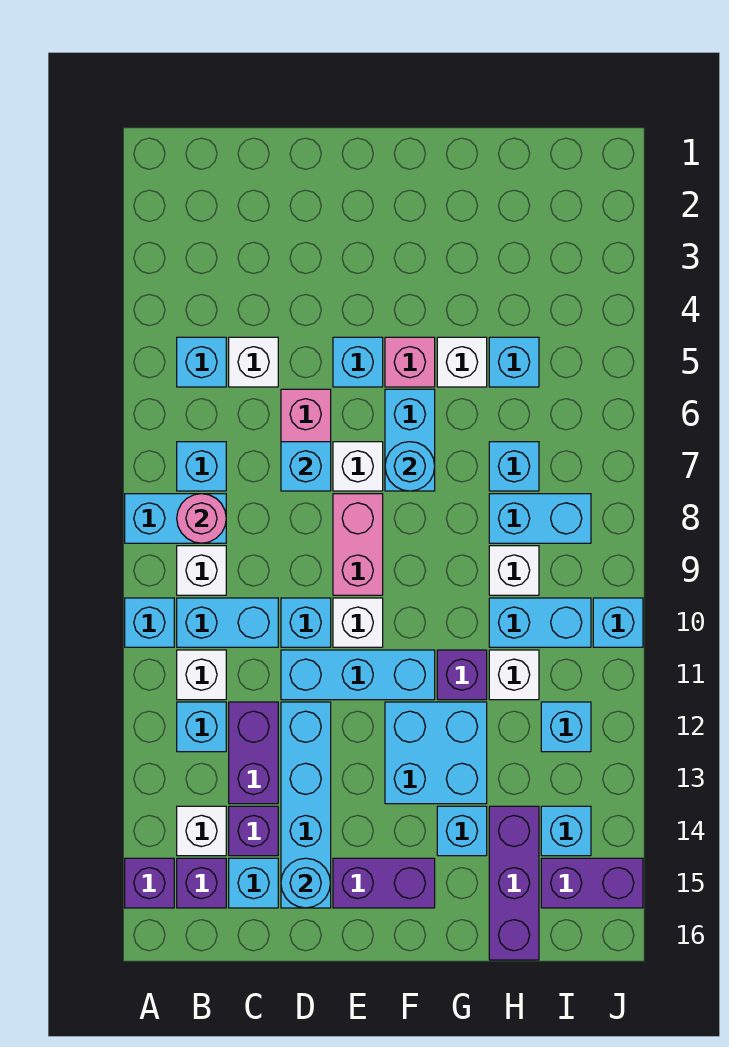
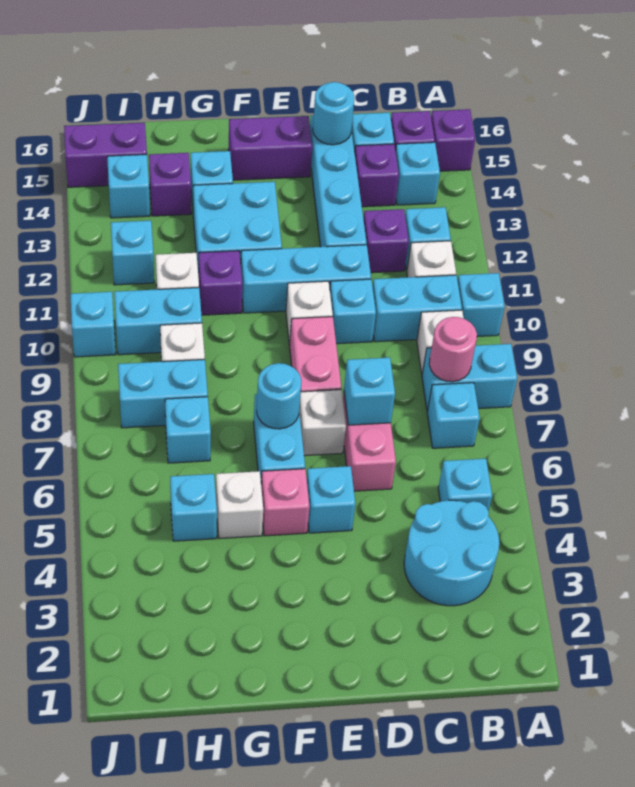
none -> cyan 2x2 round brick [404,500,499,606]
white 1x1 brick [177,806,226,856] -> cyan 1x1 brick [396,142,440,205]
white 1x1 brick [229,337,278,387] -> none
purple 1x2 brick [229,702,278,804] -> purple 1x1 brick [363,209,409,273]
purple 1x3 brick [489,806,539,960] -> purple 1x1 brick [149,153,191,216]

